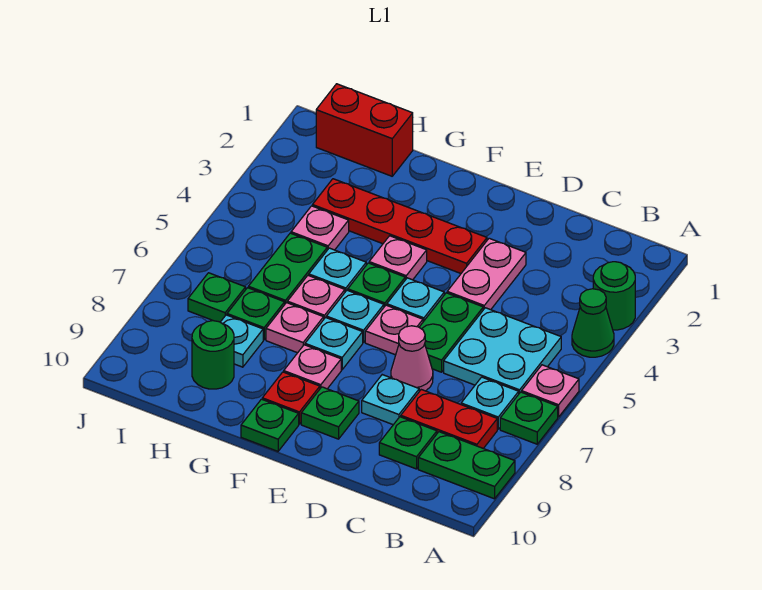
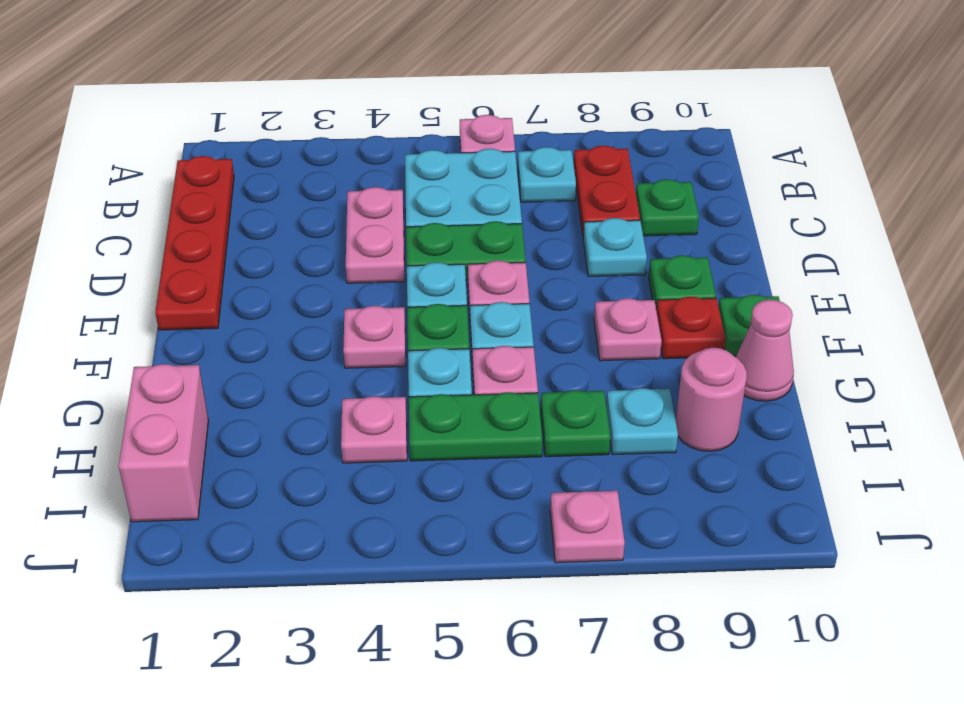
green 1x1 round brick [593,262,635,330] -> none
green 1x1 cone [572,289,614,357] -> none
green 1x1 plate [500,392,558,444] -> none
green 1x2 plate [418,432,515,499] -> none
pink 1x2 plate [447,238,526,310] -> pink 1x2 plate turned to [346,187,405,283]
pink 1x1 cone [391,326,433,391] -> pink 1x1 cone moved to [736,300,794,401]
red 1x4 plate [312,179,487,273] -> red 1x4 plate moved to [155,156,234,330]
cyan 1x1 plate [305,318,363,370] -> none
pink 1x1 plate [266,303,324,353] -> pink 1x1 plate moved to [550,491,625,563]
red 1x2 brick [316,84,413,176] -> pink 1x2 brick [119,364,208,522]
green 1x1 round brick [192,321,234,389] -> pink 1x1 round brick [676,348,747,451]
green 1x1 plate [188,273,246,322] -> none

